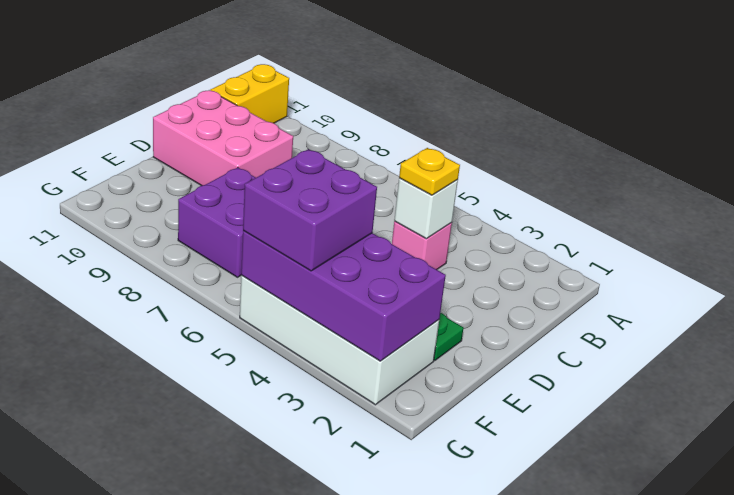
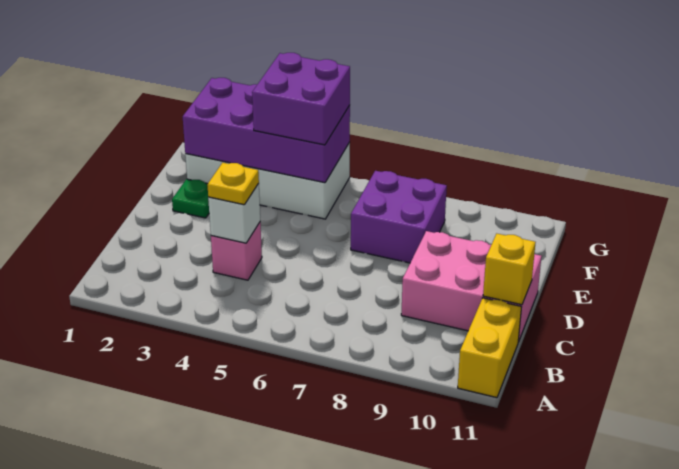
none -> yellow 1x1 brick [483,234,536,305]

